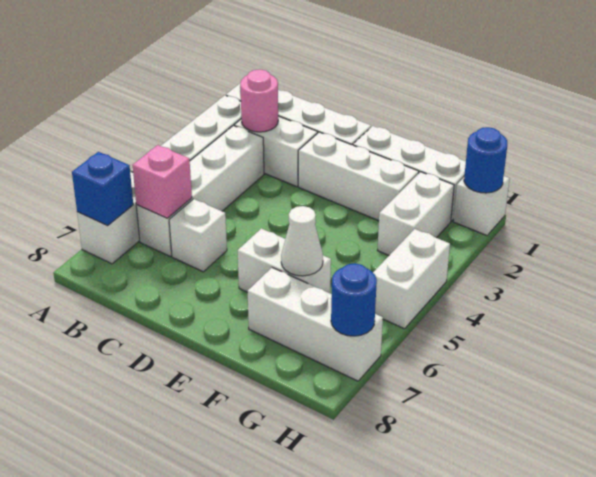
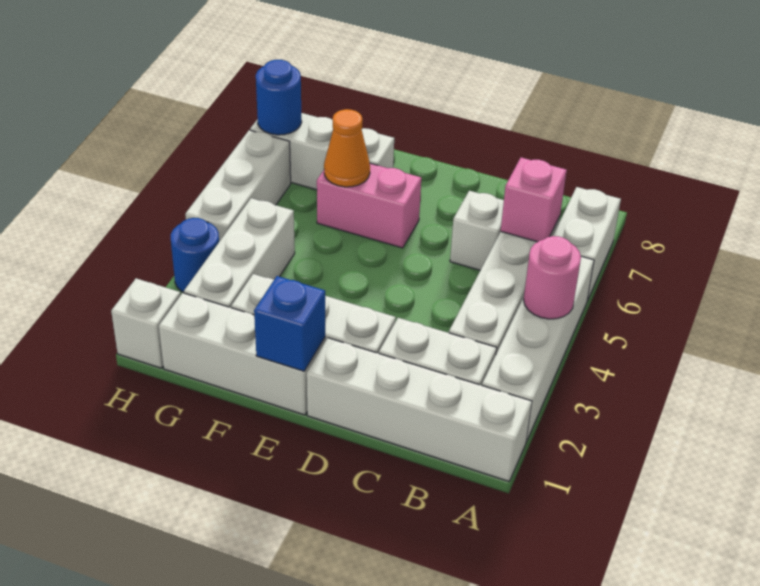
blue 1x1 brick [72,152,133,226] -> blue 1x1 brick moved to [254,276,325,371]
pink 1x1 round brick [240,69,278,132] -> pink 1x1 round brick moved to [524,236,581,319]
white 1x2 brick [238,228,331,293] -> pink 1x2 brick [317,163,421,248]
white 1x1 cone [281,206,323,276] -> orange 1x1 cone [324,109,370,187]
white 1x2 brick [378,172,454,255] -> white 1x3 brick [184,198,295,308]
blue 1x1 round brick [464,127,507,193] -> blue 1x1 round brick moved to [171,218,219,292]
white 1x2 brick [373,229,450,329] -> white 1x3 brick [185,130,291,242]

